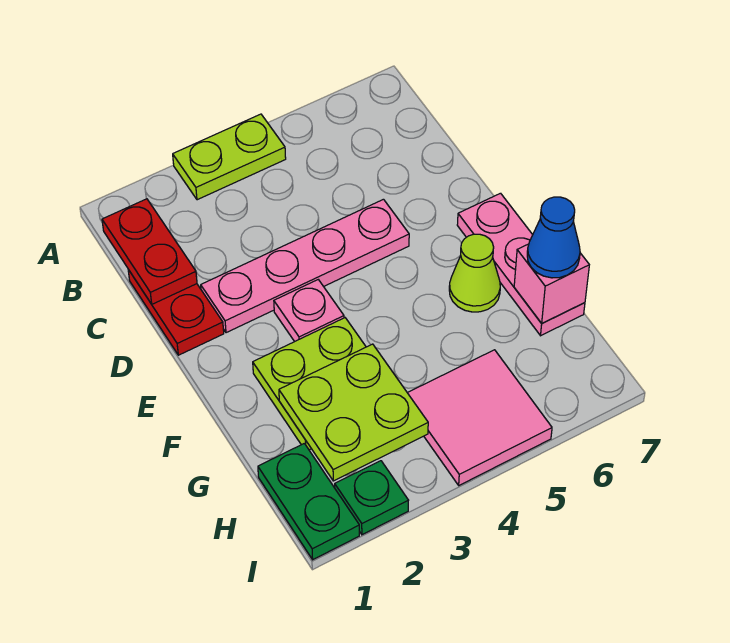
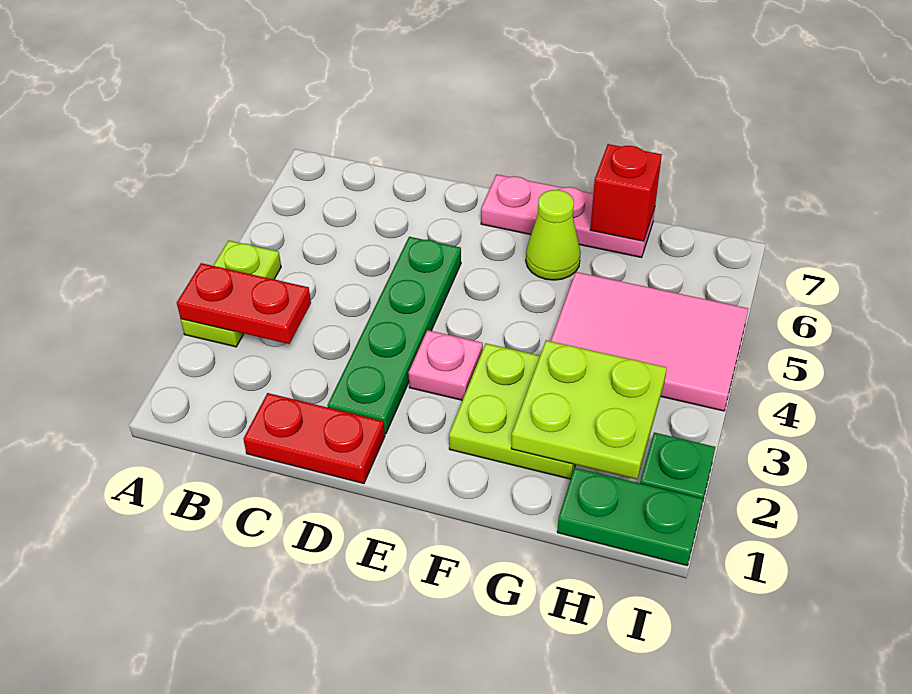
red 1x2 plate [102,199,197,304] -> red 1x2 plate moved to [177,263,311,344]
pink 1x4 plate [201,199,409,333] -> green 1x4 plate [328,237,461,434]
pink 1x1 brick [514,244,589,323] -> red 1x1 brick [590,144,662,241]
blue 1x1 cone [527,197,580,278] -> none
pink 2x2 tile [408,350,552,485] -> pink 2x3 tile [551,272,748,411]

